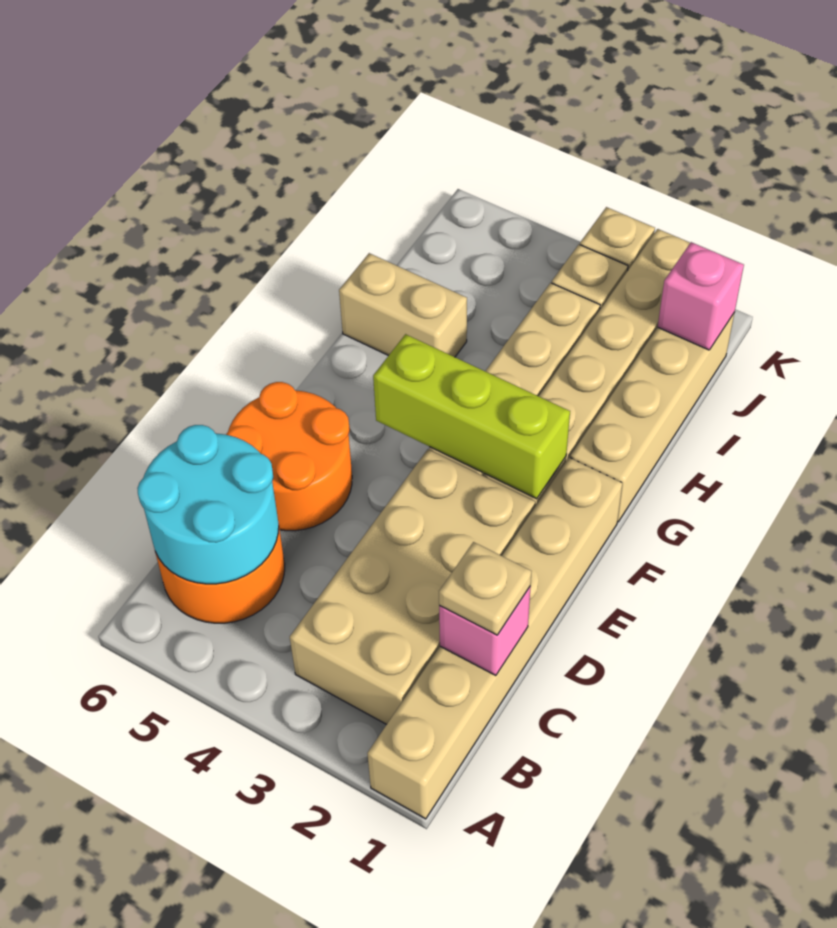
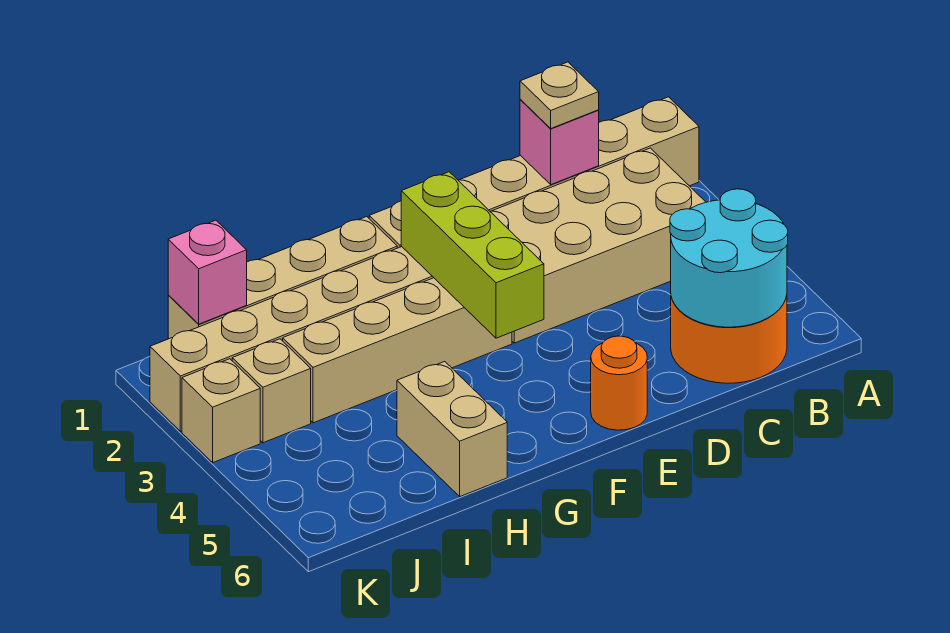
orange 2x2 round brick [226,382,352,531] -> orange 1x1 round brick [591,336,647,430]

